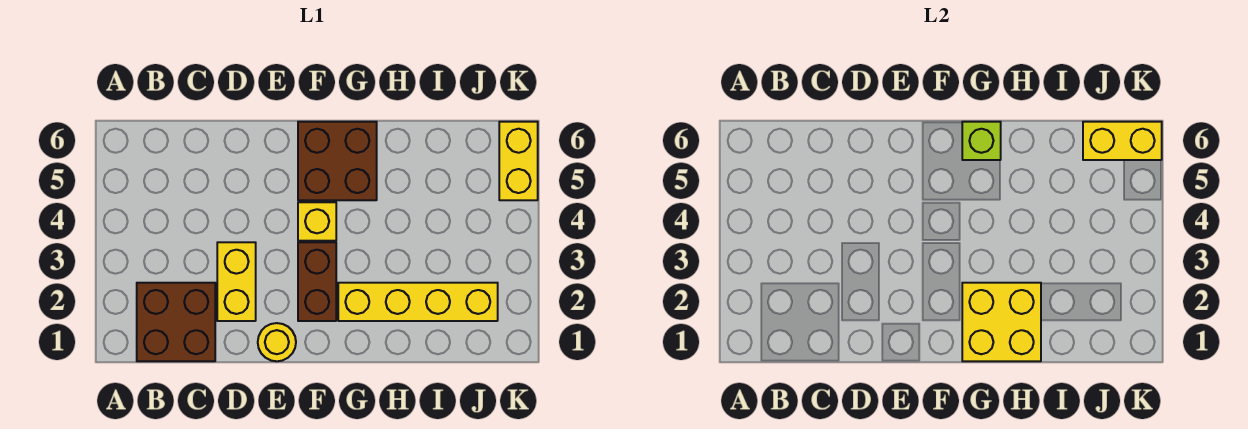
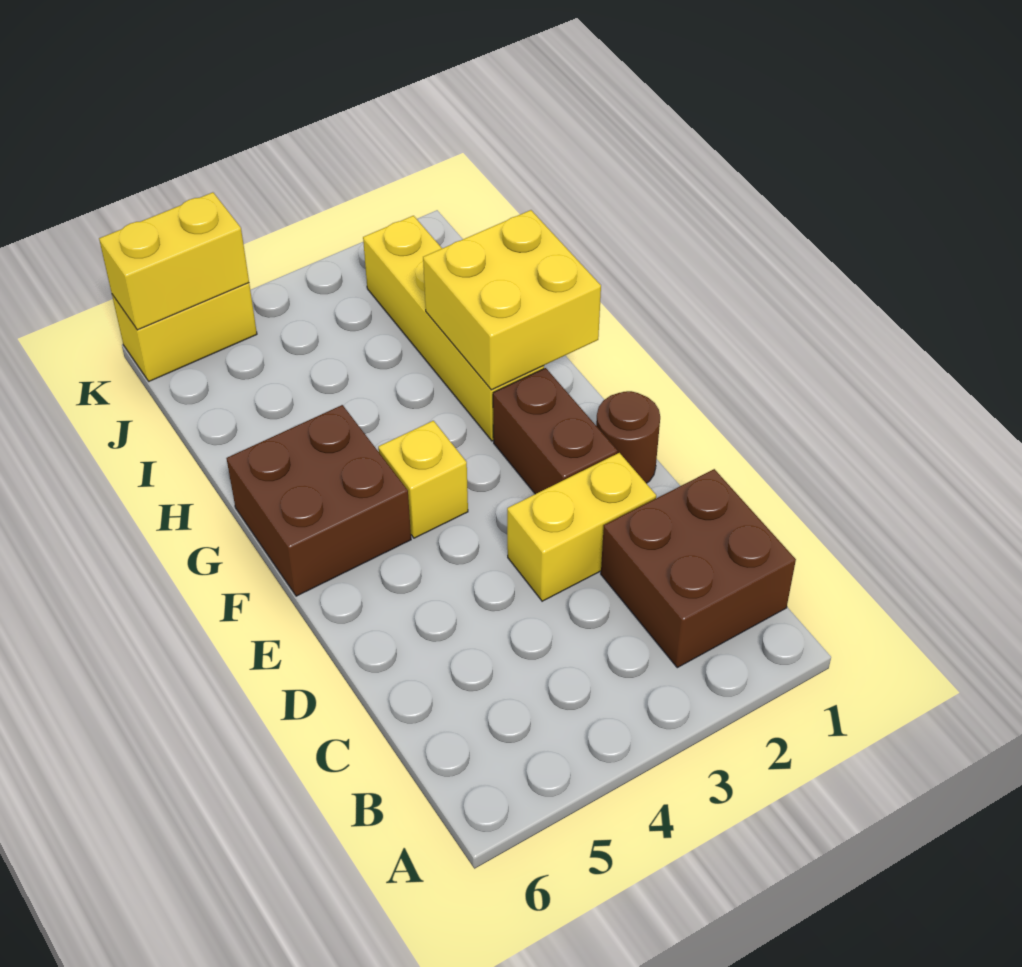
yellow 1x1 round brick [258,323,296,361] -> brown 1x1 round brick [596,391,660,483]
brown 1x2 brick [298,242,336,321] -> brown 1x2 brick turned to [493,368,618,494]
lime 1x1 brick [962,122,1001,160] -> none
yellow 1x2 brick [1083,122,1162,160] -> yellow 1x2 brick turned to [99,192,249,330]

